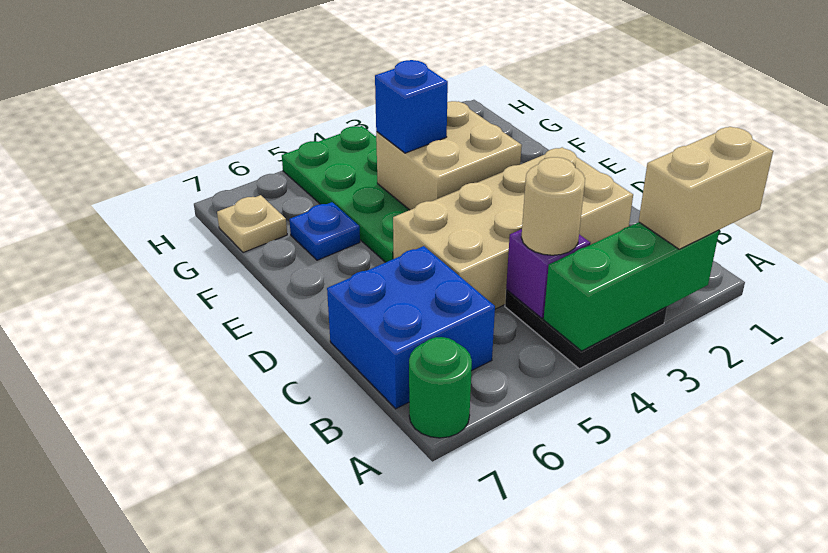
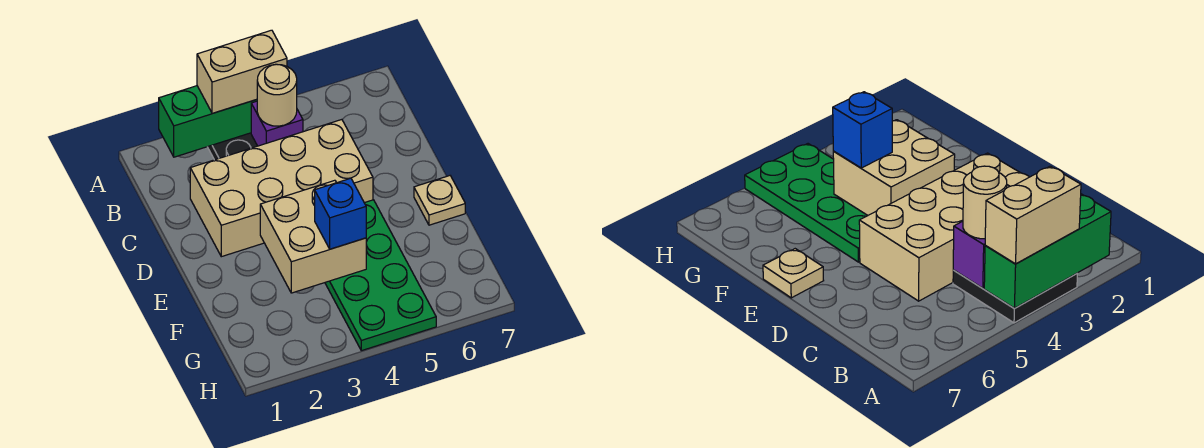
tan 1x2 brick [639,127,773,249] -> tan 1x2 brick moved to [197,30,287,113]
green 1x1 round brick [409,337,472,438] -> none
blue 2x2 brick [327,246,495,409] -> none
blue 1x1 plate [289,202,360,260] -> none
tan 1x1 plate [217,195,287,253] -> tan 1x1 plate moved to [414,176,465,225]

